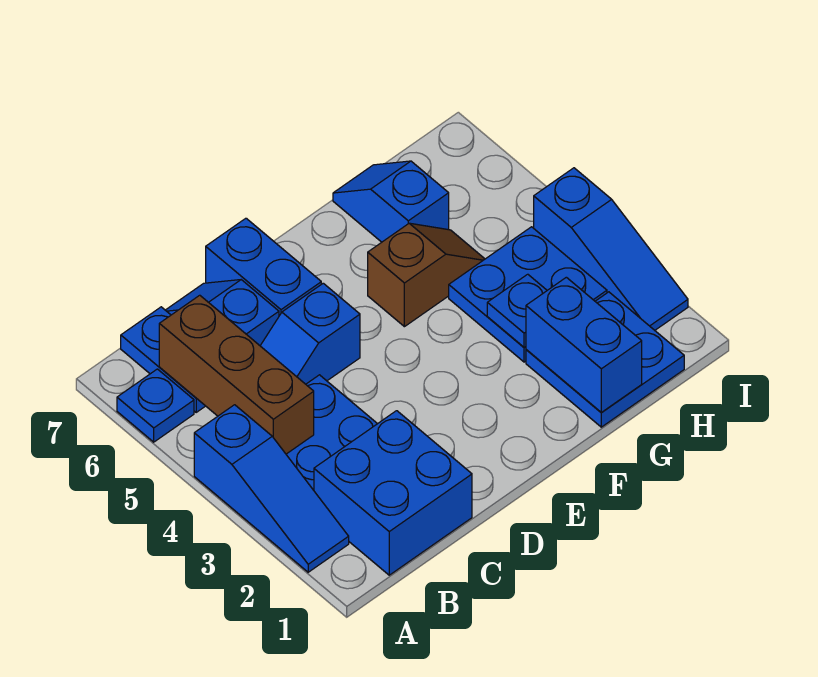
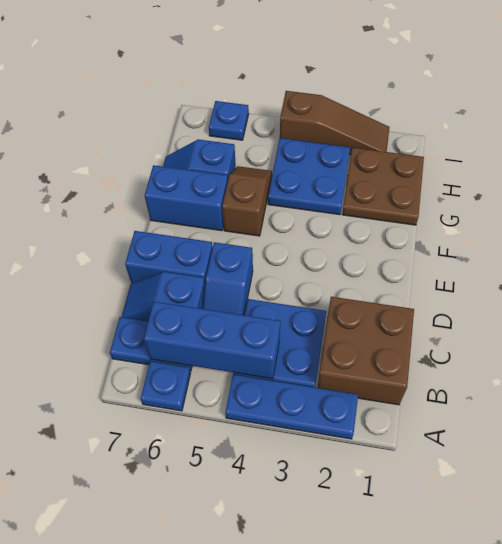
blue 1x3 slope [194,405,349,572] -> blue 1x3 plate [225,374,358,439]
blue 2x2 brick [314,411,472,575] -> brown 2x2 brick [317,297,414,405]
brown 1x3 brick [159,295,314,454] -> blue 1x3 brick [144,302,280,379]
blue 2x2 plate [526,292,684,427] -> brown 2x2 plate [342,148,424,225]
blue 1x2 brick [526,277,642,412] -> blue 1x2 brick moved to [145,165,228,231]
blue 1x1 plate [487,274,547,347] -> blue 1x1 plate moved to [209,101,249,140]
blue 1x3 slope [534,168,688,330] -> brown 1x3 slope [280,91,389,155]

